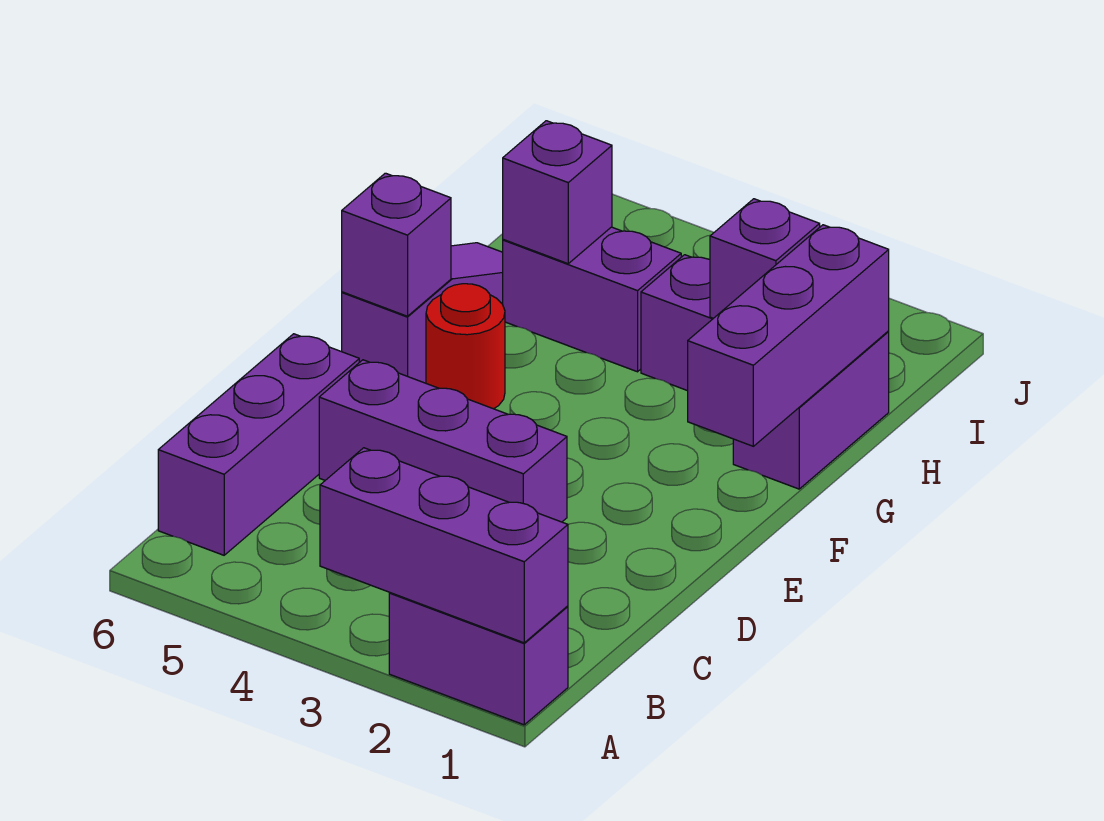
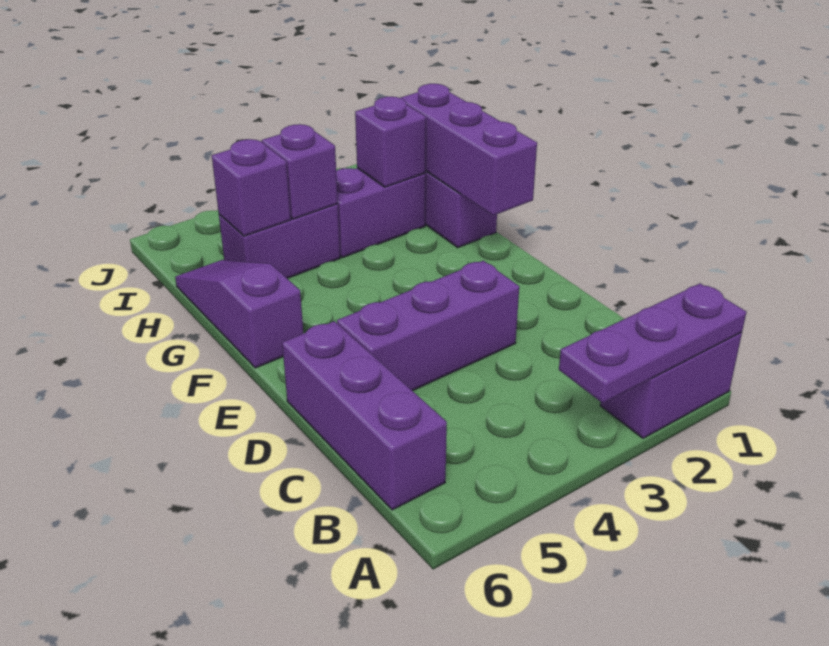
purple 1x3 brick [320,448,568,643] -> purple 1x3 plate [559,283,746,403]
red 1x1 round brick [426,284,505,409] -> none
purple 1x1 brick [342,173,451,316] -> purple 1x1 brick moved to [262,124,338,219]

